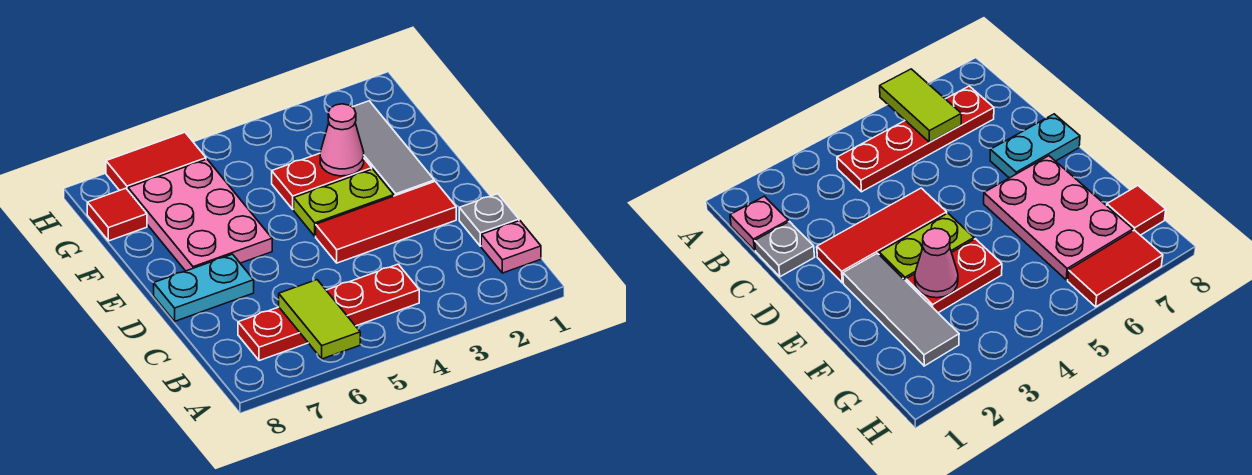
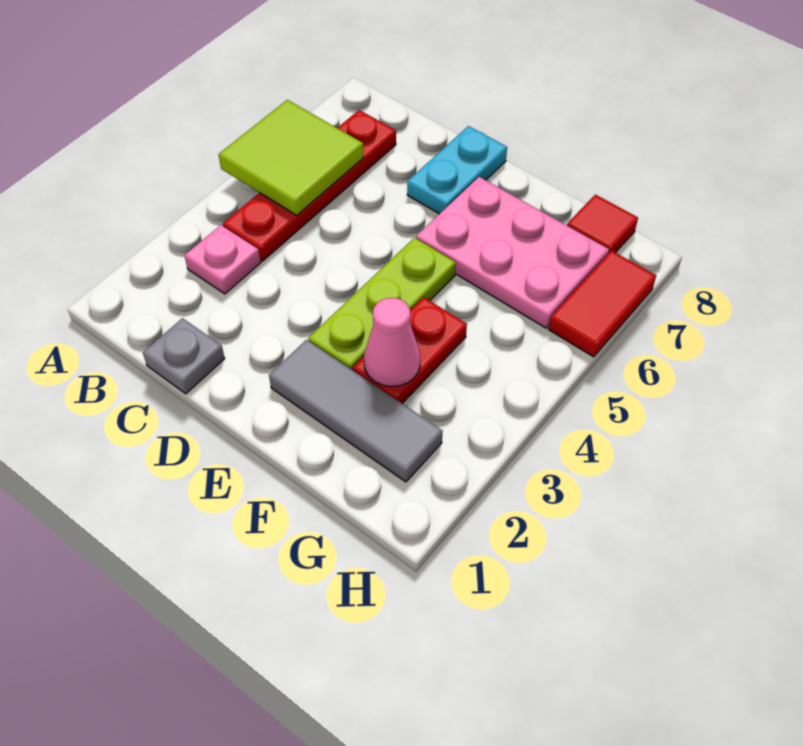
lime 1x2 tile [279,280,360,359] -> lime 2x2 tile [219,100,364,215]
pink 1x1 plate [481,221,541,273] -> pink 1x1 plate moved to [184,225,261,294]
red 1x3 tile [316,181,456,263] -> none
lime 1x2 plate [294,169,394,236] -> lime 1x3 plate [308,238,456,370]

